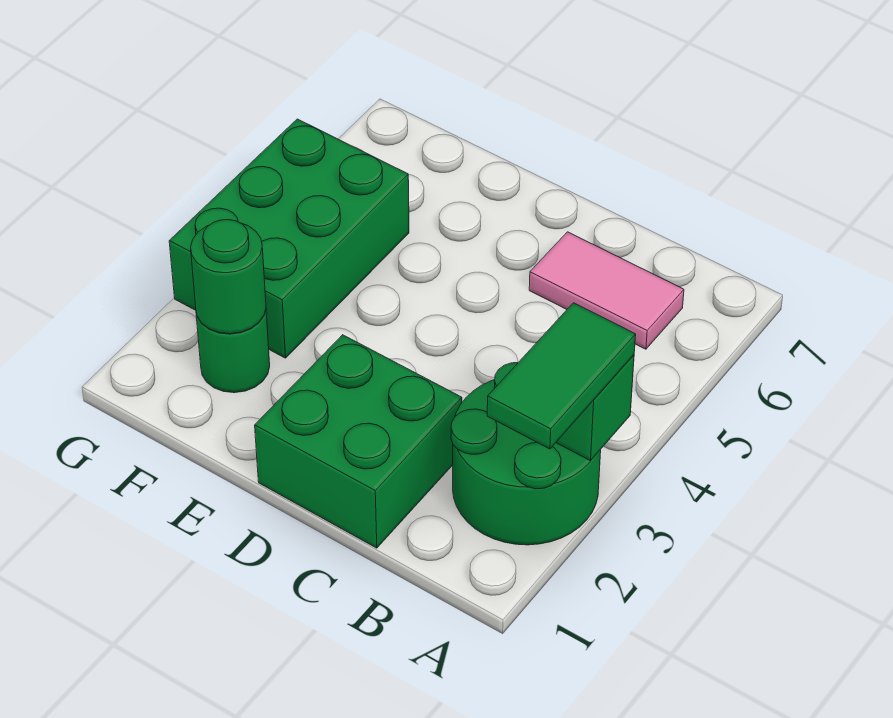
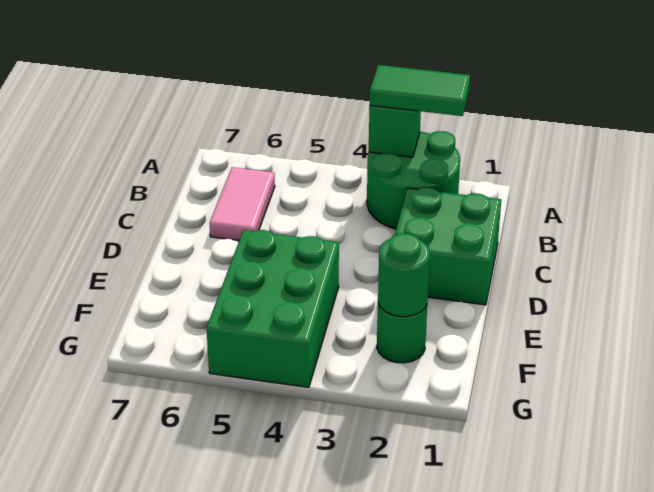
green 2x3 brick [169,119,409,358] -> green 2x3 brick turned to [206,230,339,387]

